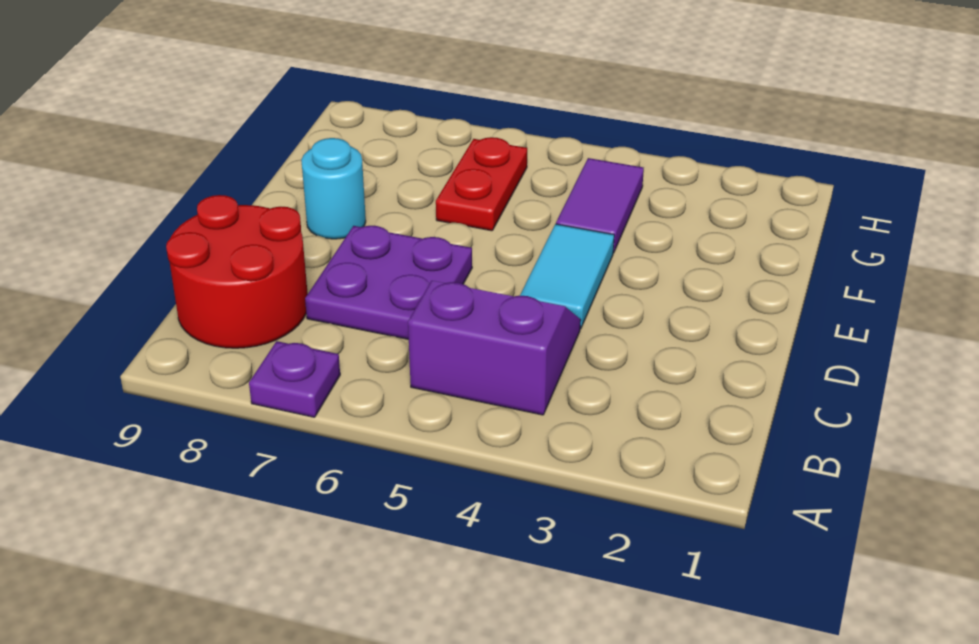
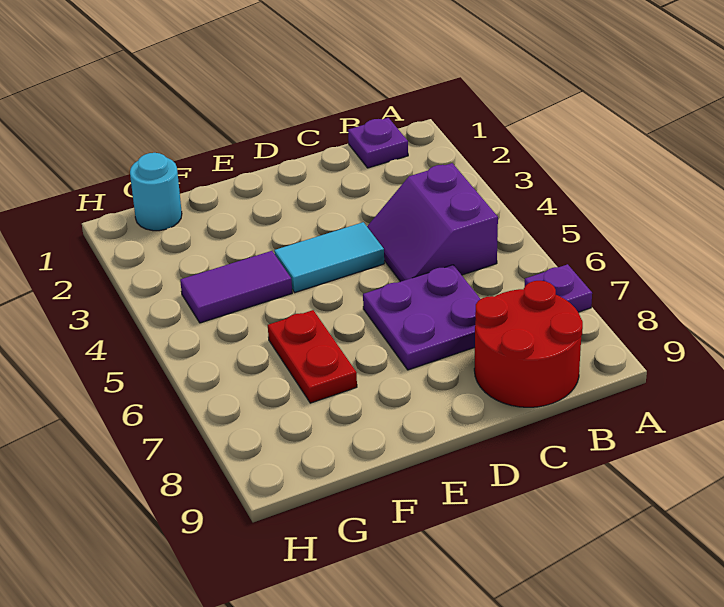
none -> purple 1x1 plate [348,118,408,168]
cyan 1x1 round brick [301,138,366,239] -> cyan 1x1 round brick moved to [130,153,182,231]
red 1x2 plate [436,137,527,231] -> red 1x2 plate turned to [268,310,357,403]

